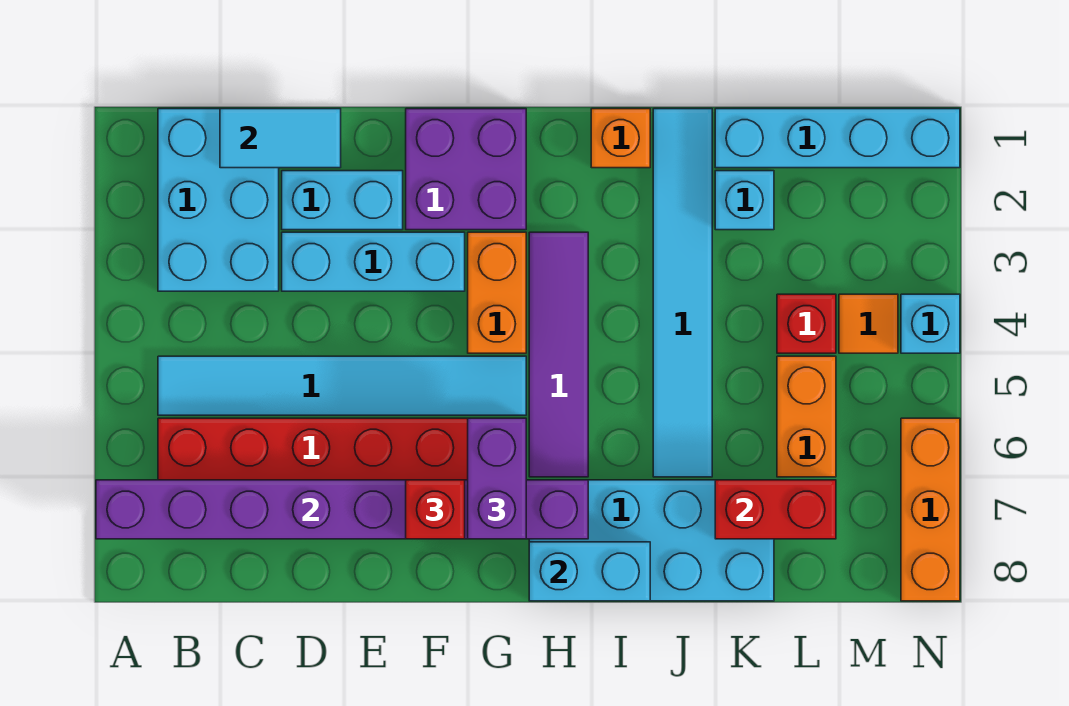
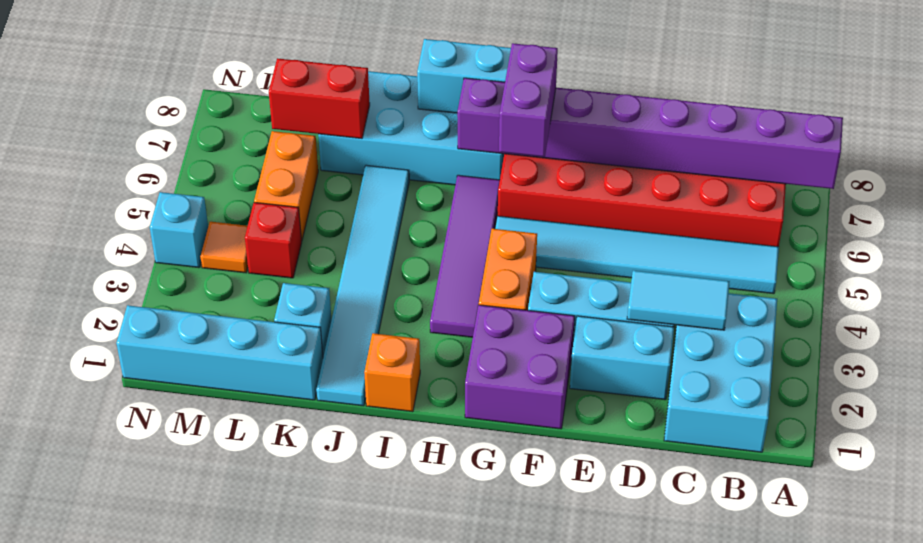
cyan 1x2 tile [220,109,341,168] -> cyan 1x2 tile moved to [627,270,730,330]
red 1x1 brick [406,480,465,539] -> none
orange 1x3 brick [901,418,960,601] -> none

